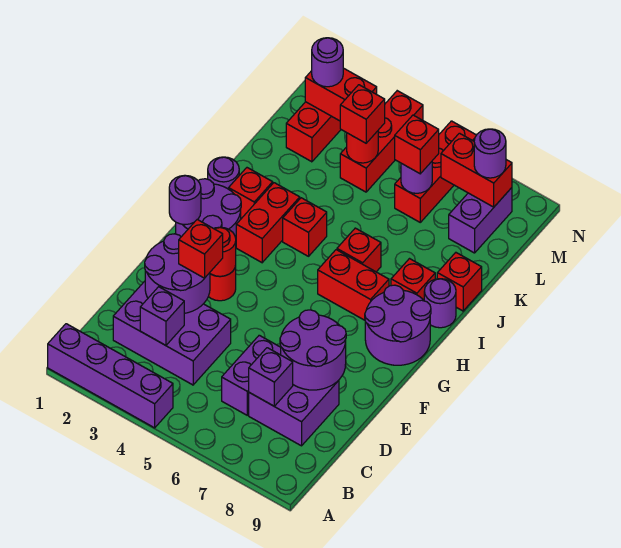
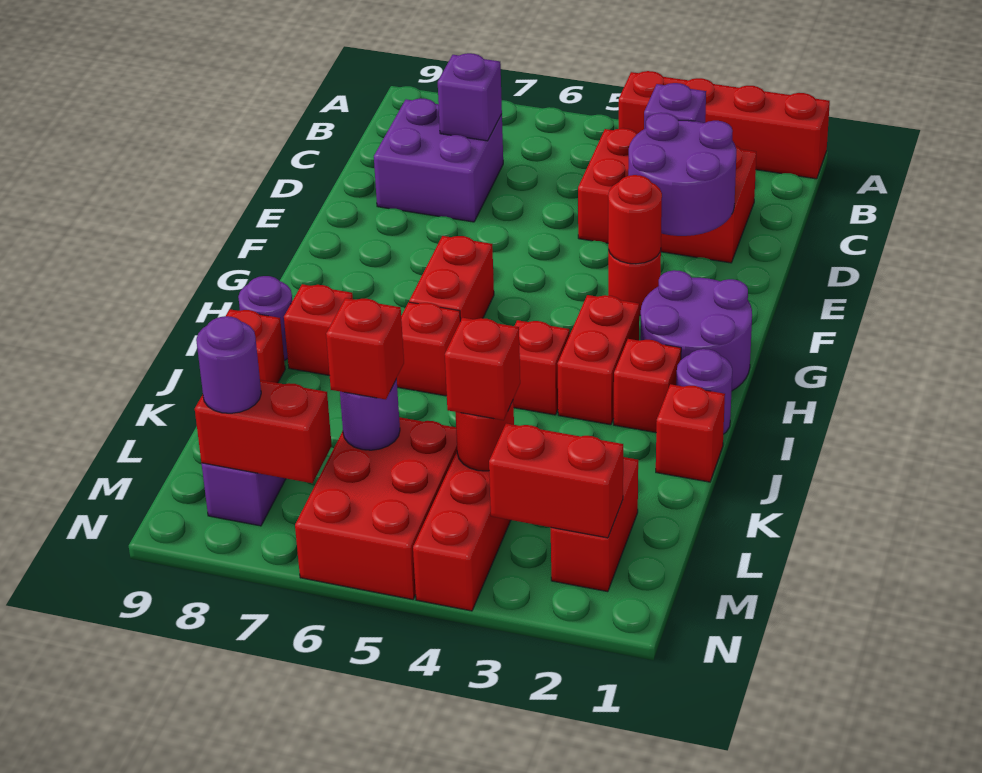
purple 1x4 brick [48,324,173,428] -> red 1x4 brick [619,71,830,179]
purple 2x3 brick [113,281,231,385] -> red 2x3 brick [578,128,756,263]
purple 1x2 brick [222,335,281,415] -> none
purple 2x2 round brick [280,310,346,390] -> none
red 1x1 brick [179,220,223,278] -> red 1x1 brick moved to [656,384,725,482]
purple 1x1 round brick [169,175,201,225] -> none
purple 2x2 round brick [365,285,431,365] -> none
red 1x2 brick [318,250,389,320] -> red 1x2 brick turned to [409,236,494,321]
red 1x3 brick [395,121,476,222] -> red 2x3 brick [295,417,457,599]
purple 1x1 round brick [312,38,343,87] -> none

